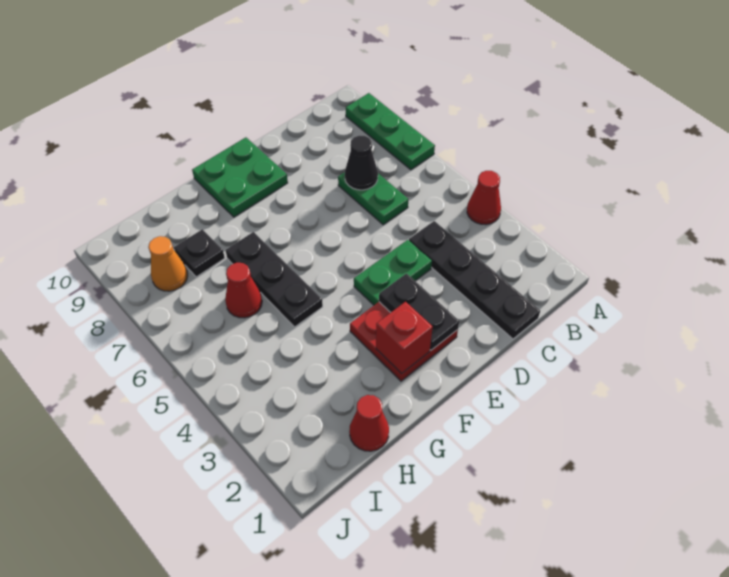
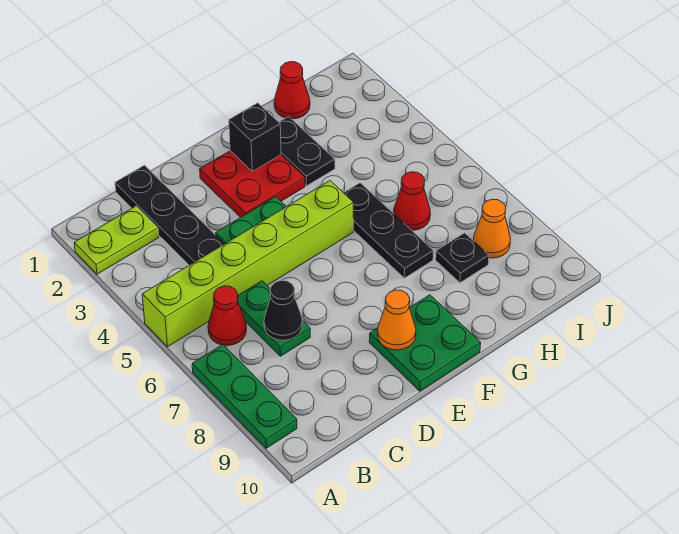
none -> lime 1x2 plate [74,206,159,274]
red 1x1 cone [467,171,501,225] -> red 1x1 cone moved to [208,286,246,346]
none -> lime 1x6 brick [142,181,353,347]
black 1x2 plate [379,273,459,350] -> black 1x2 plate moved to [279,116,335,186]
none -> orange 1x1 cone [377,290,416,350]
red 1x1 brick [376,302,433,374] -> black 1x1 brick [229,103,281,171]

